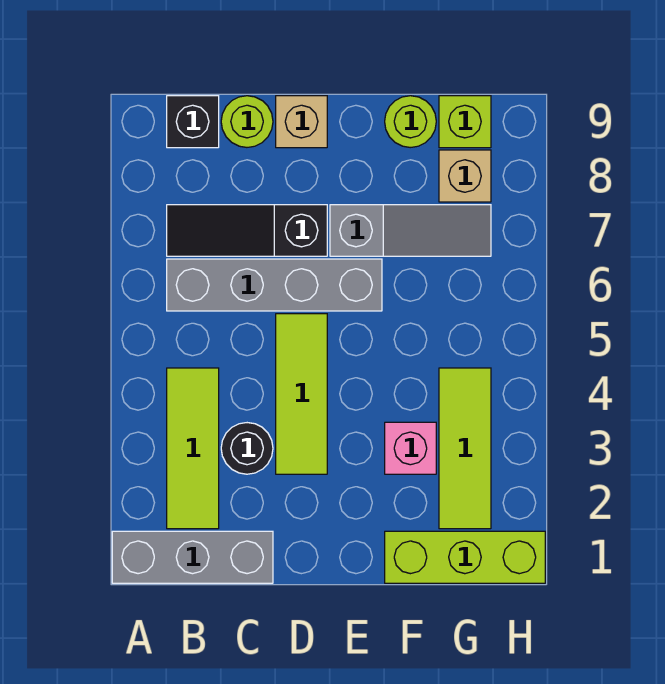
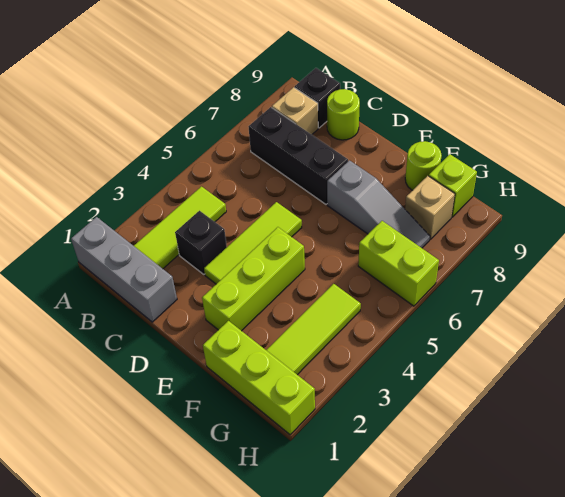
grey 1x4 brick [167,259,382,311] -> none
black 1x3 slope [167,205,327,256] -> black 1x3 brick [249,107,348,204]
black 1x1 round brick [221,423,273,474] -> black 1x1 brick [175,211,227,274]
tan 1x1 brick [276,96,327,148] -> tan 1x1 brick moved to [272,87,318,135]
none -> lime 1x3 brick [202,227,305,331]
pink 1x1 brick [385,422,436,474] -> none
none -> lime 1x2 brick [358,221,439,306]

